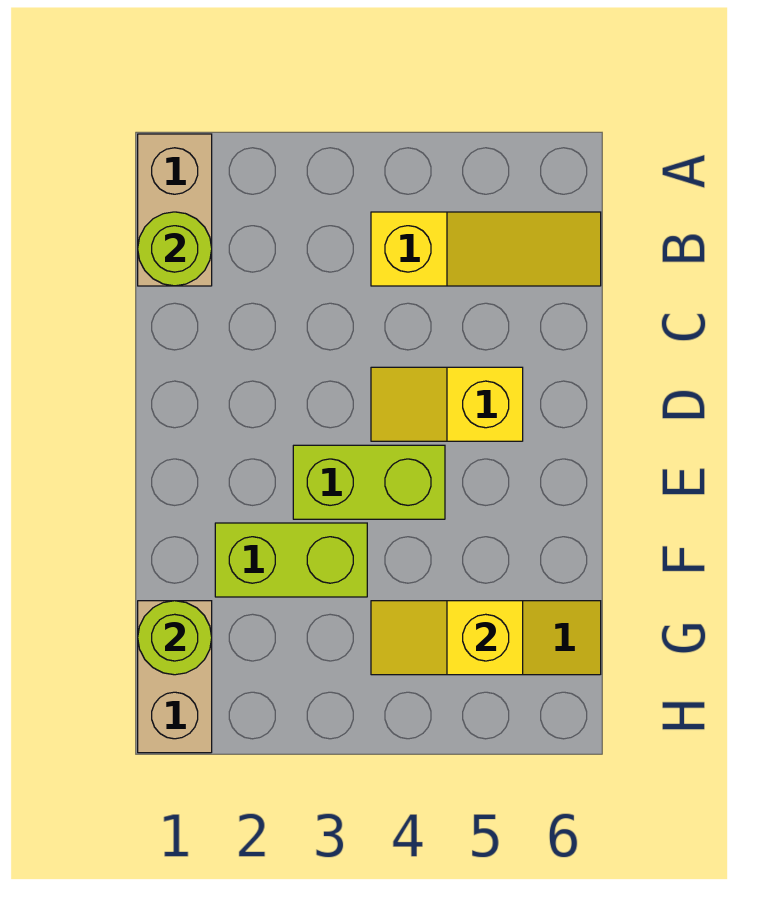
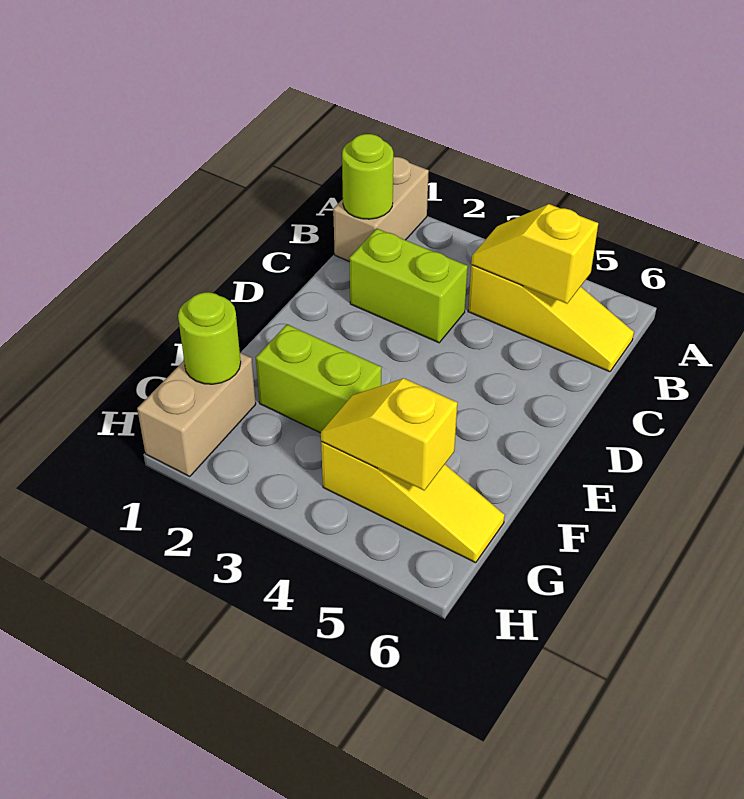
yellow 1x2 slope [371,367,523,441] -> yellow 1x2 slope moved to [471,204,598,304]
lime 1x2 brick [293,445,445,519] -> lime 1x2 brick moved to [349,229,468,343]

